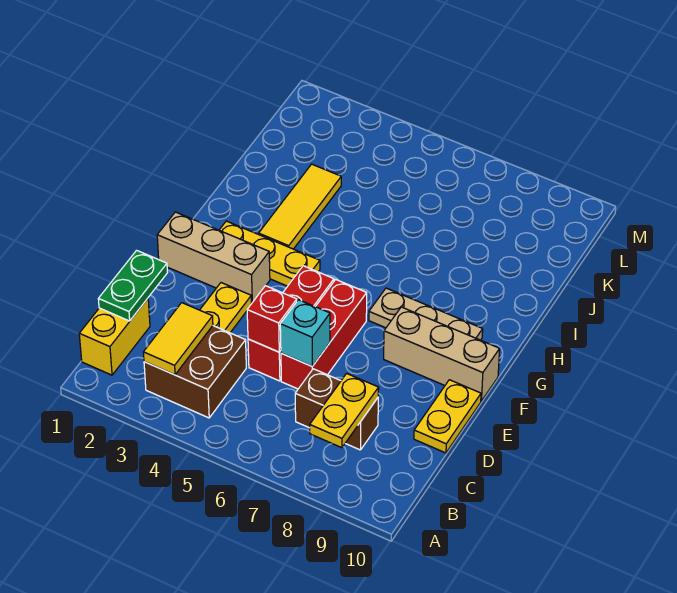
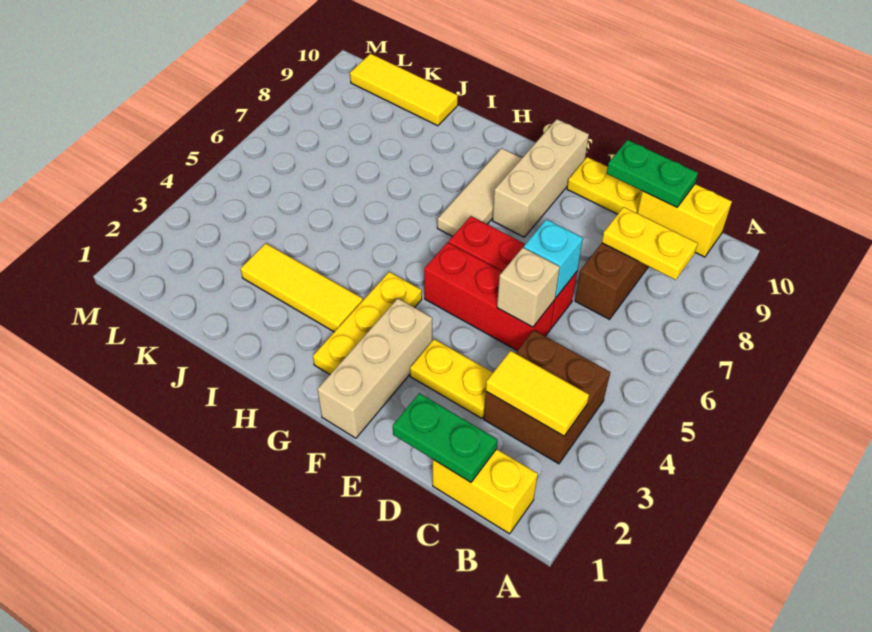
none -> yellow 1x2 brick [637,184,732,257]
none -> green 1x2 plate [607,140,698,207]
red 1x1 brick [247,286,297,352] -> tan 1x1 brick [497,248,560,327]
tan 1x3 plate [369,288,483,340] -> tan 1x3 tile [437,148,522,237]
none -> yellow 1x3 tile [350,54,458,126]

